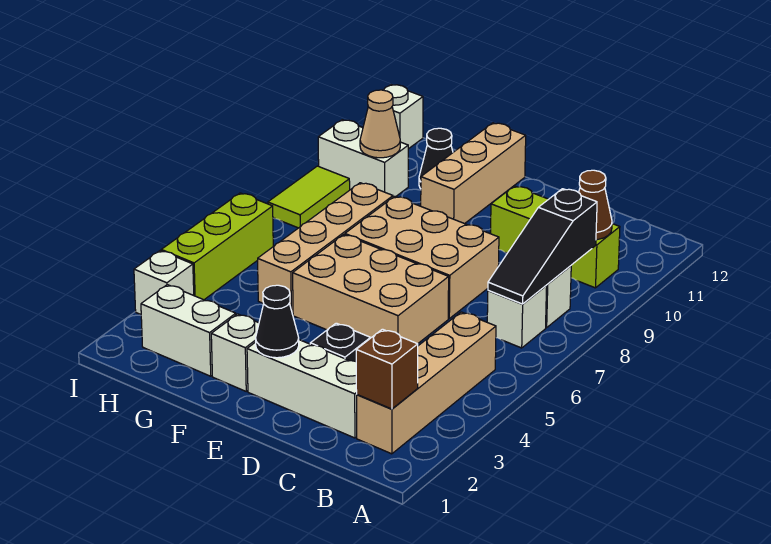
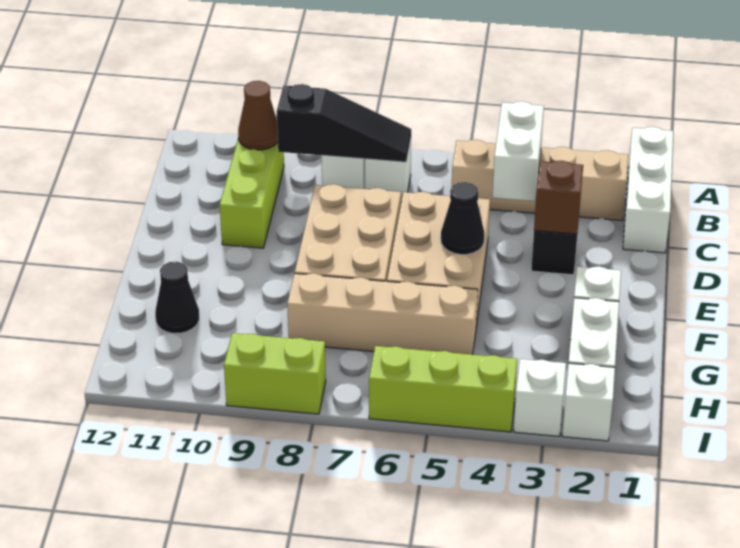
brown 1x1 brick [356,329,418,409] -> brown 1x1 brick moved to [534,161,583,234]
white 1x3 brick [247,340,357,438] -> white 1x3 brick moved to [623,127,673,253]
black 1x1 cone [256,285,299,358] -> black 1x1 cone moved to [441,182,485,255]
tan 1x3 brick [421,123,526,224] -> none
white 1x2 brick [318,120,408,197] -> white 1x2 brick moved to [492,101,544,201]
tan 1x1 cone [360,90,400,158] -> none
lime 1x2 tile [268,166,350,228] -> lime 1x2 brick [224,333,326,414]
white 1x1 brick [384,85,423,149] -> white 1x1 brick moved to [562,363,615,441]

